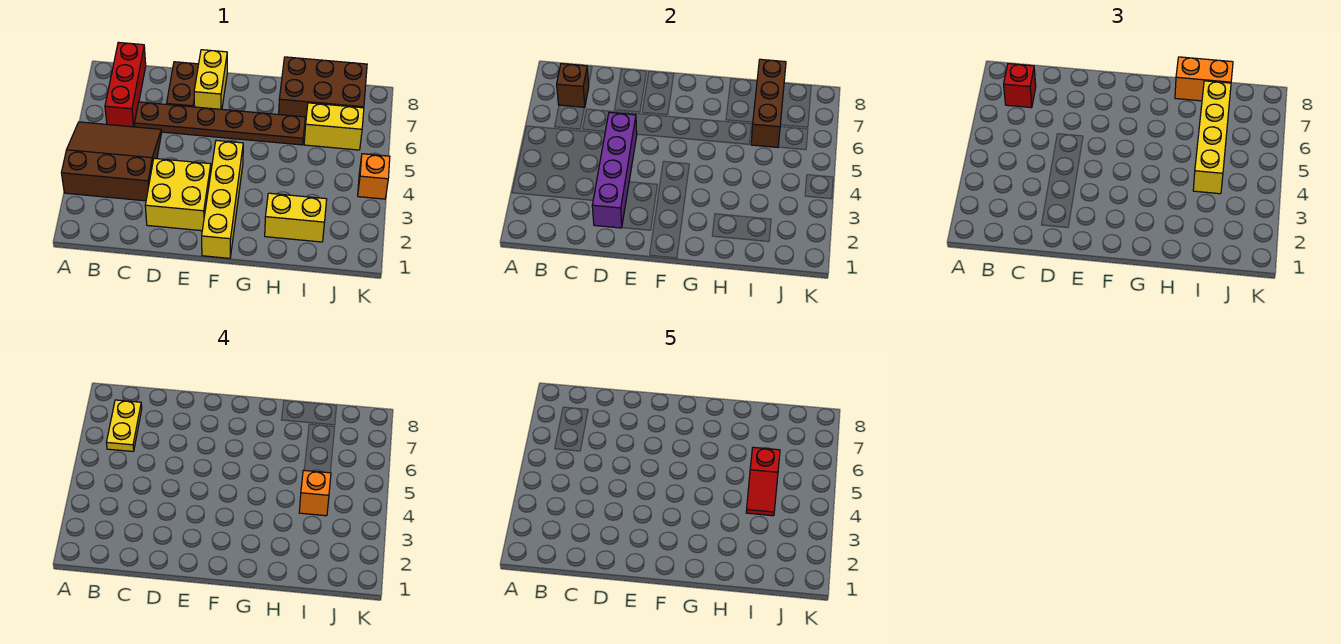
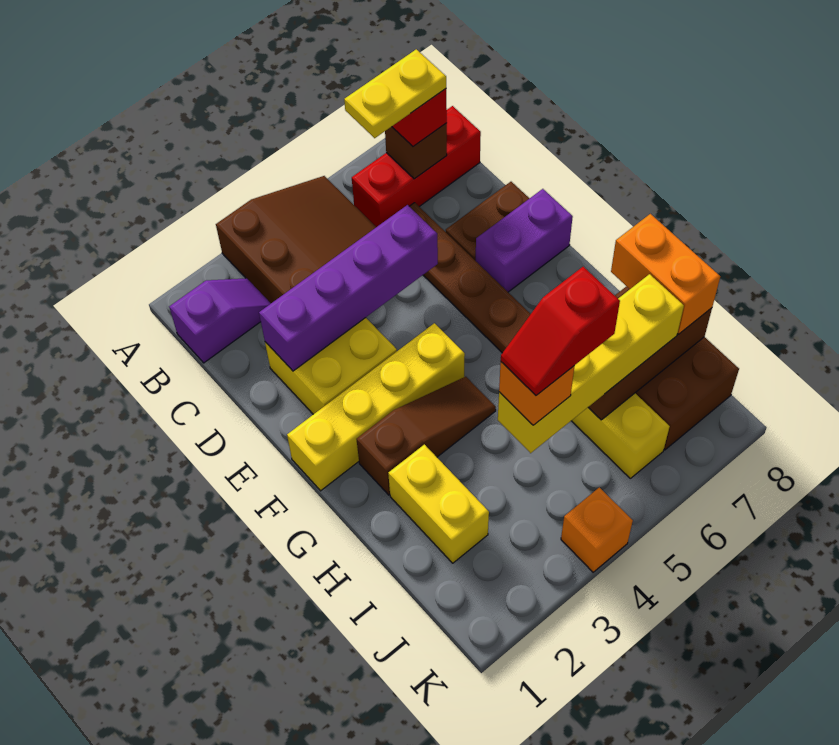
none -> purple 1x2 slope [169,278,271,363]
yellow 1x2 brick [194,50,227,109] -> purple 1x2 brick [476,189,573,292]
none -> brown 1x3 slope [357,377,496,495]

